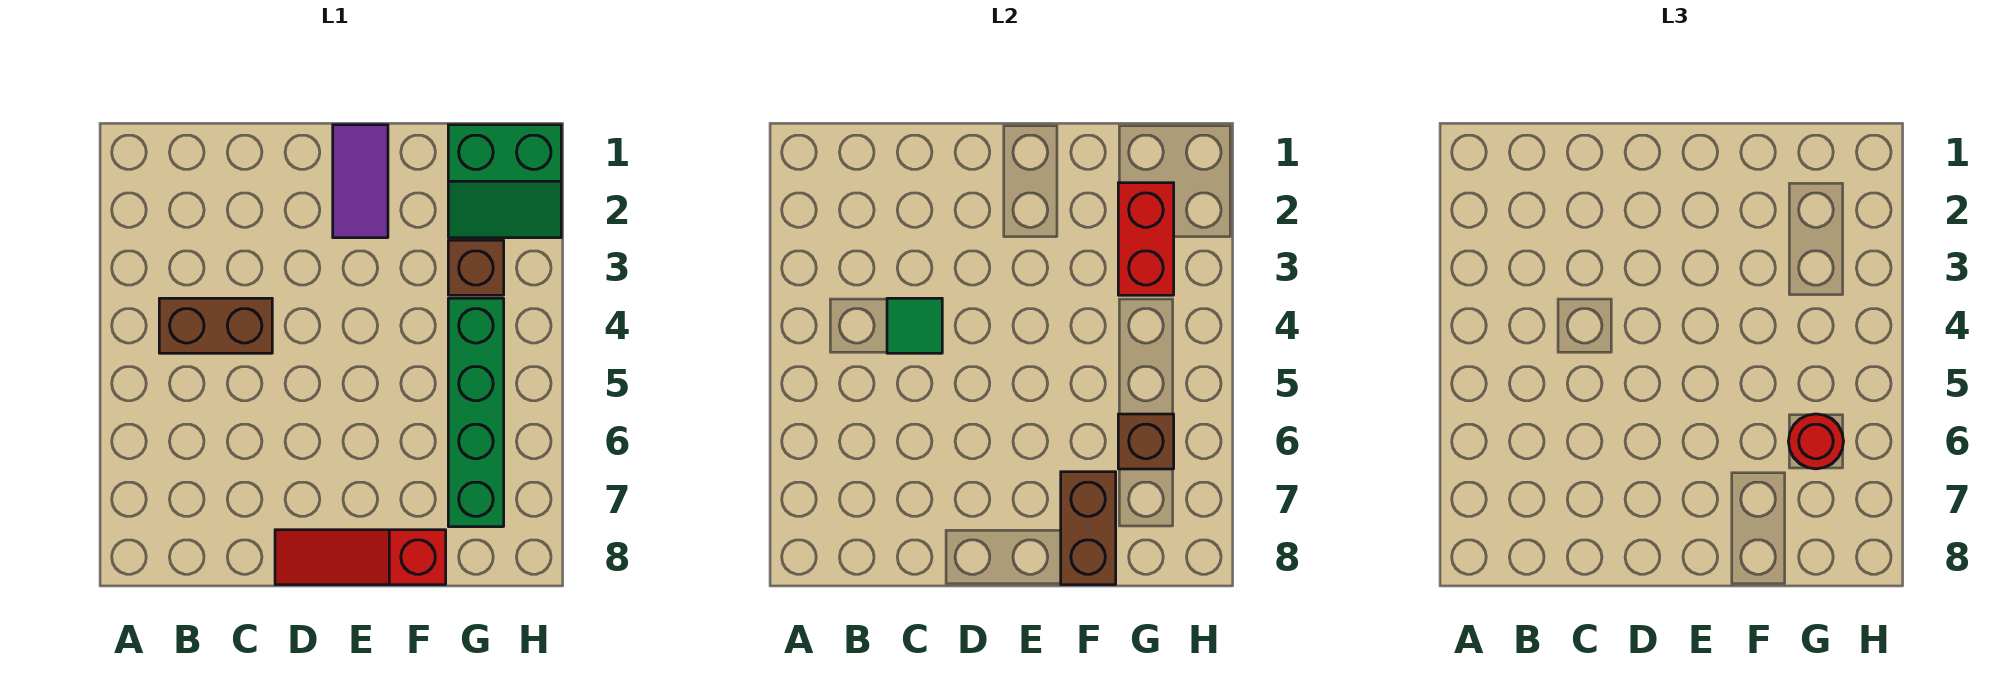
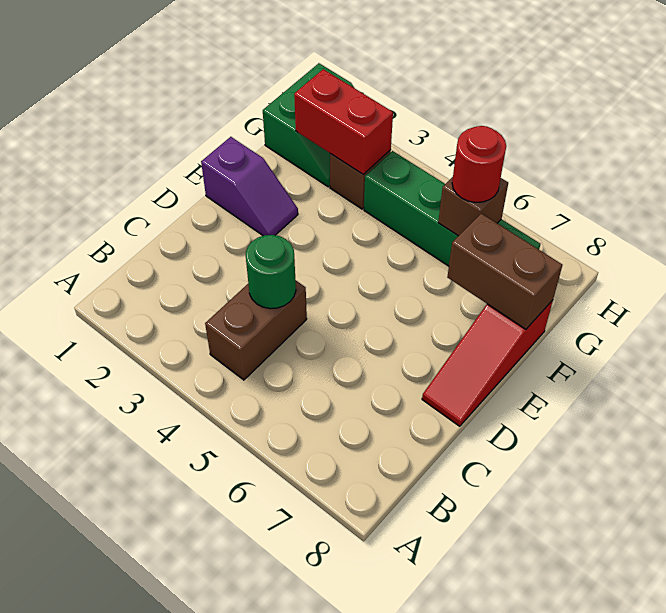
green 1x1 tile [887,298,942,353] -> green 1x1 round brick [246,235,296,309]
purple 1x2 tile [333,125,388,238] -> purple 1x2 slope [201,137,298,236]

